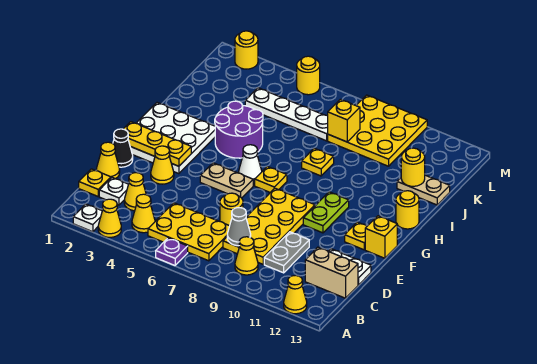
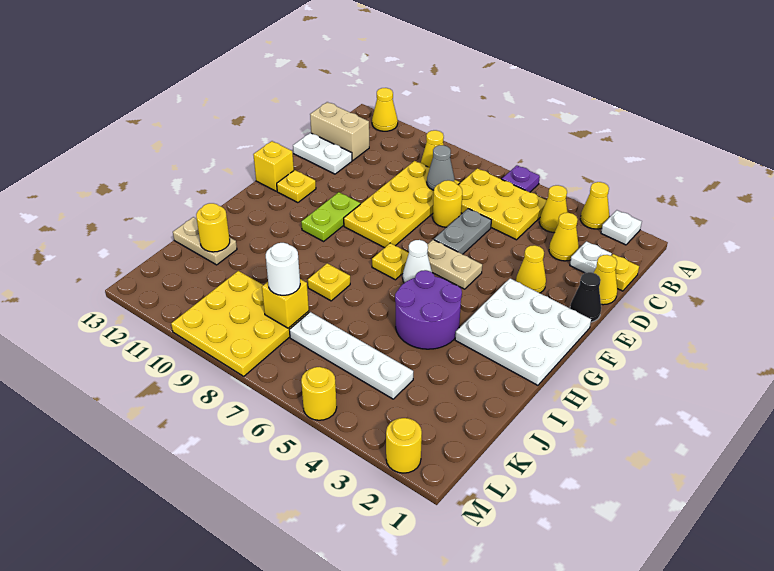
grey 1x2 plate [264,232,309,273] -> grey 1x2 plate moved to [434,209,491,254]
yellow 1x3 plate [124,122,191,166] -> none
yellow 1x1 round brick [396,191,419,229] -> none
none -> white 1x1 round brick [266,243,300,295]

